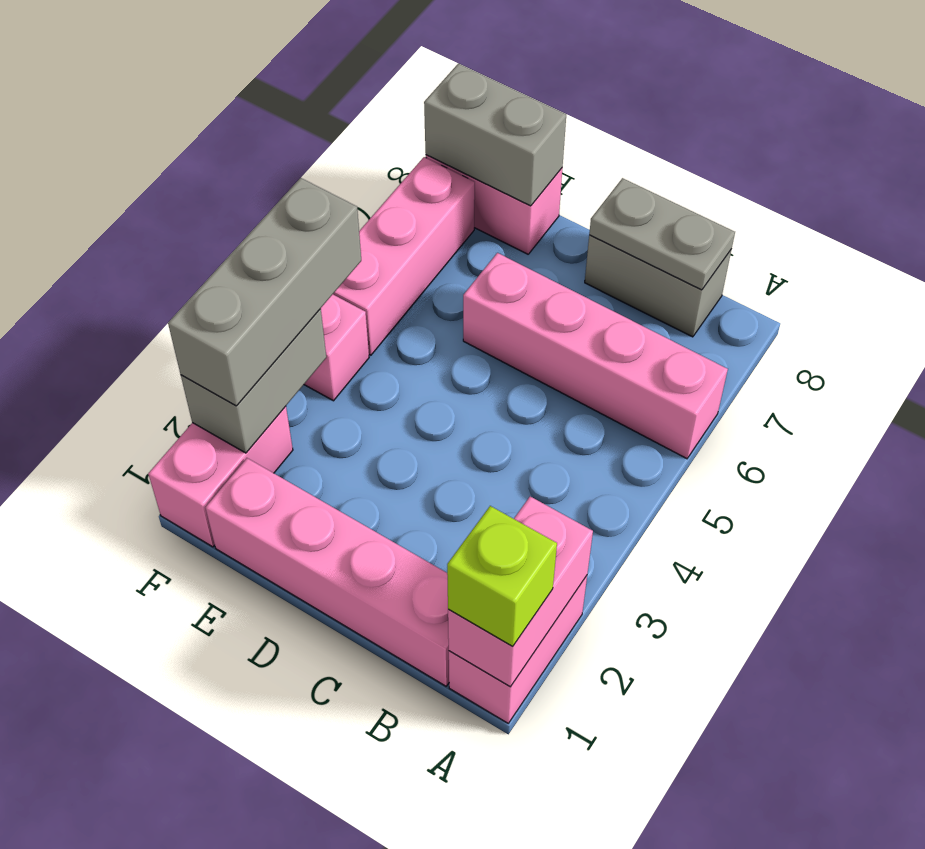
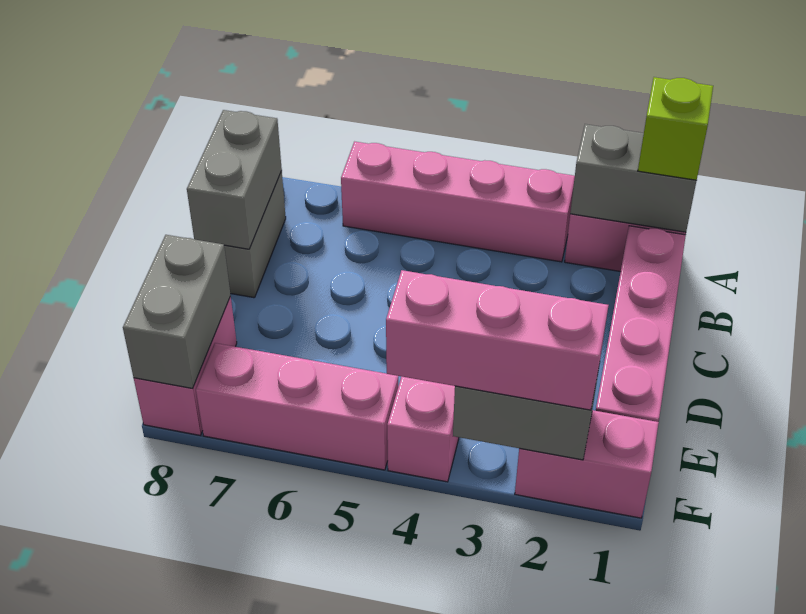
pink 1x2 brick [448,496,593,687] -> grey 1x2 brick [570,124,696,232]
pink 1x4 brick [463,253,728,459] -> pink 1x4 brick turned to [341,142,575,262]
grey 1x2 plate [589,178,735,290] -> grey 1x2 brick [187,110,282,249]
grey 1x3 brick [168,178,361,406] -> pink 1x3 brick [386,270,609,410]

